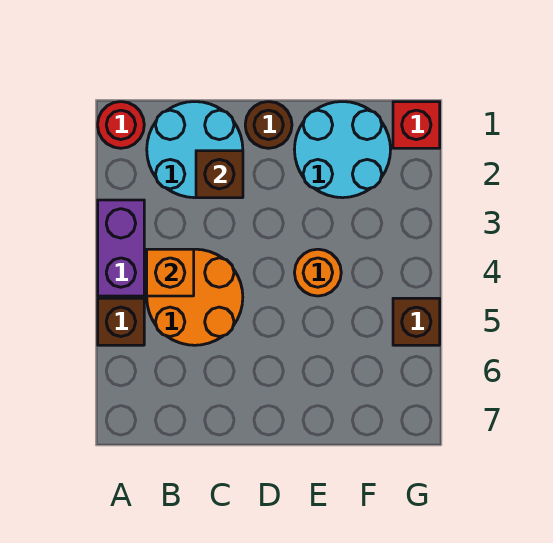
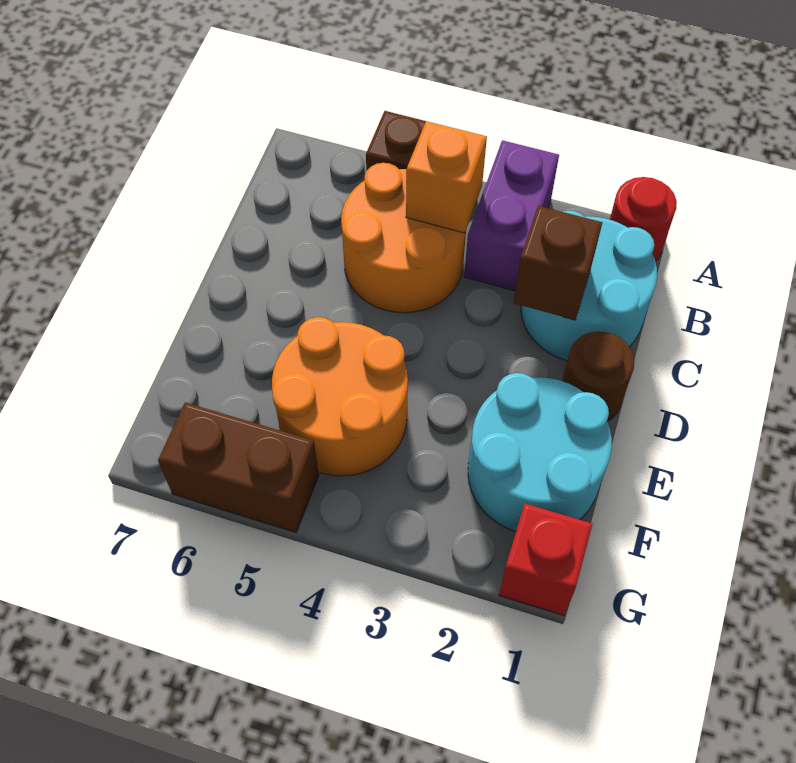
purple 1x2 brick [98,200,144,296] -> purple 1x2 brick turned to [464,140,559,291]
orange 1x1 round brick [294,249,341,296] -> orange 2x2 round brick [272,317,408,476]
brown 1x1 brick [393,298,440,345] -> brown 1x2 brick [158,402,319,532]

